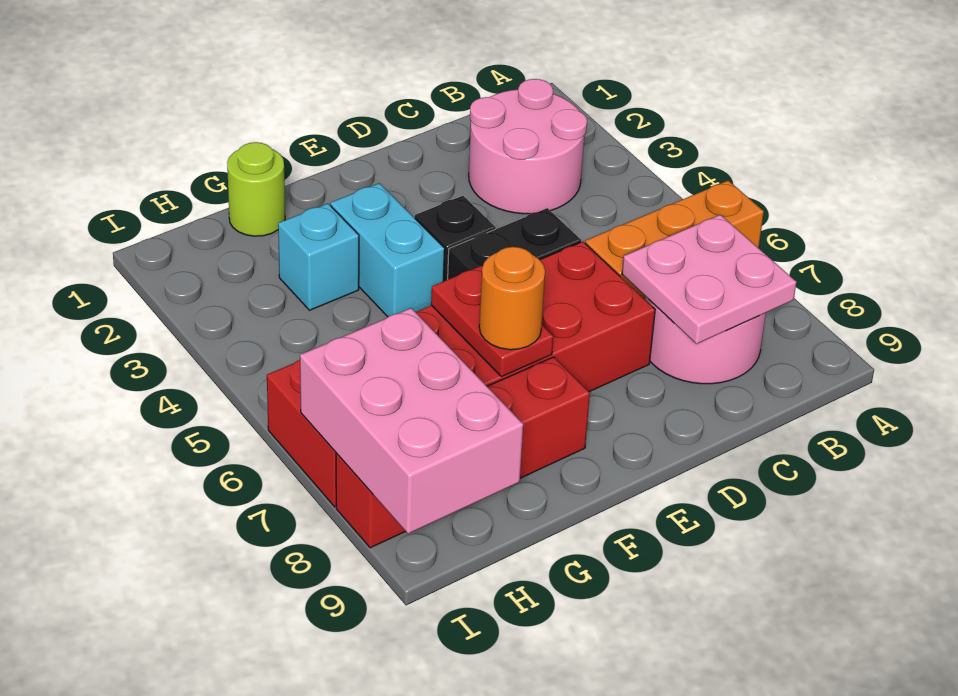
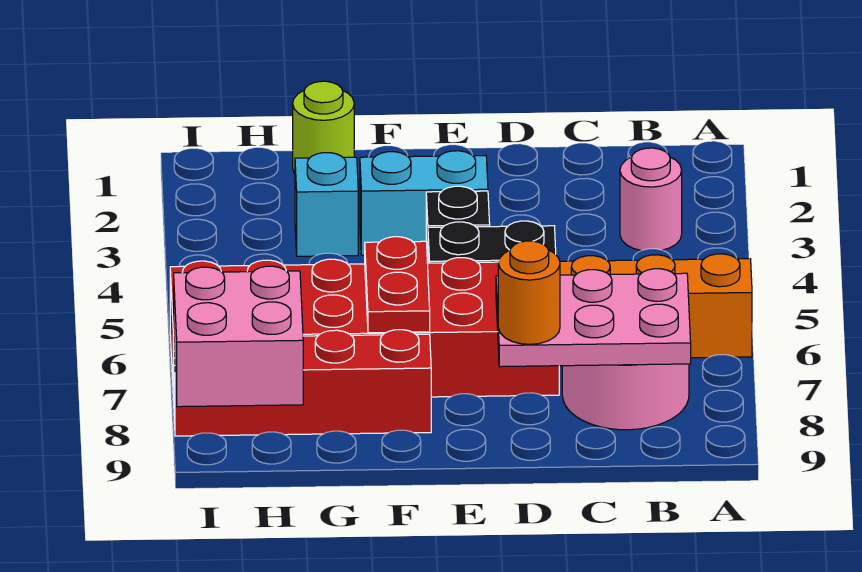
pink 2x2 round brick [469,79,587,214] -> pink 1x1 round brick [620,148,682,251]
pink 2x2 plate [622,215,796,344] -> pink 2x3 plate [496,269,691,367]
cyan 1x2 brick [331,183,445,317] -> cyan 1x2 brick turned to [360,151,488,255]
orange 1x1 round brick [479,247,545,350] -> orange 1x1 round brick moved to [498,241,560,344]
pink 2x3 brick [300,308,523,534] -> pink 2x2 brick [174,266,303,407]

